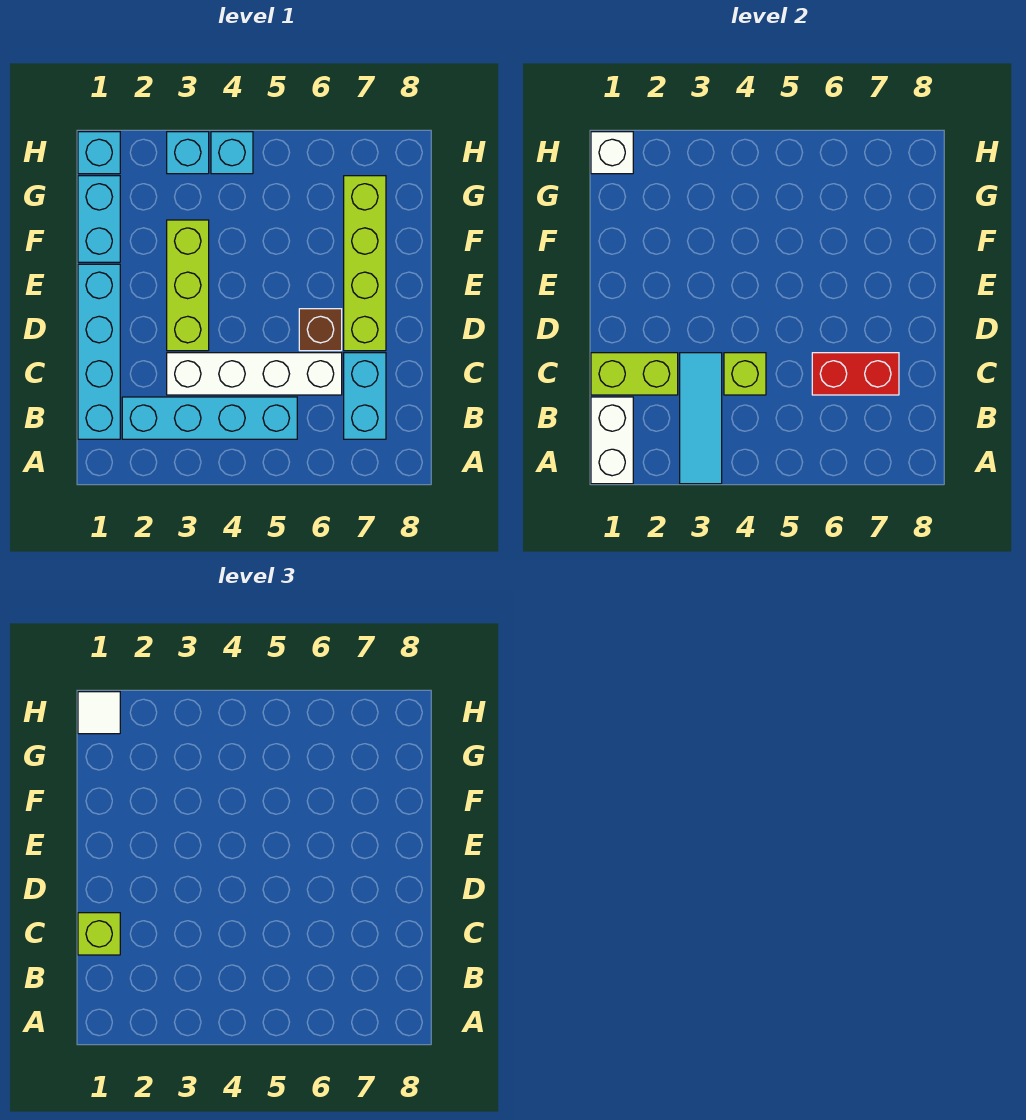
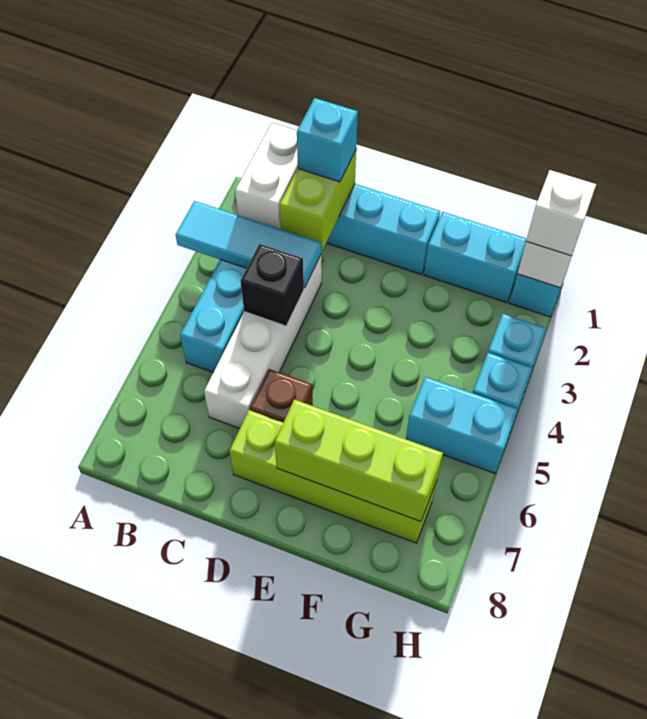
white 1x2 brick [591,397,633,484] -> white 1x2 brick turned to [235,123,298,229]
cyan 1x2 brick [344,353,386,439] -> cyan 1x2 brick moved to [406,377,518,473]
lime 1x1 brick [78,913,120,955] -> cyan 1x1 brick [297,98,358,182]
lime 1x1 brick [724,353,766,395] -> black 1x1 brick [241,244,304,326]
red 1x2 brick [812,353,899,395] -> none
lime 1x3 brick [167,220,209,351] -> lime 1x3 brick moved to [274,400,443,522]
white 1x1 tile [78,692,120,734] -> white 1x1 brick [526,170,596,256]

